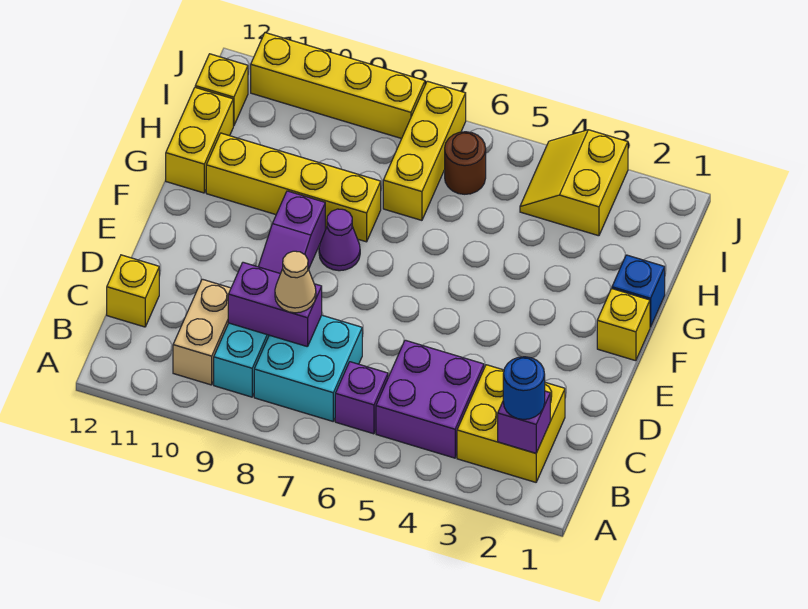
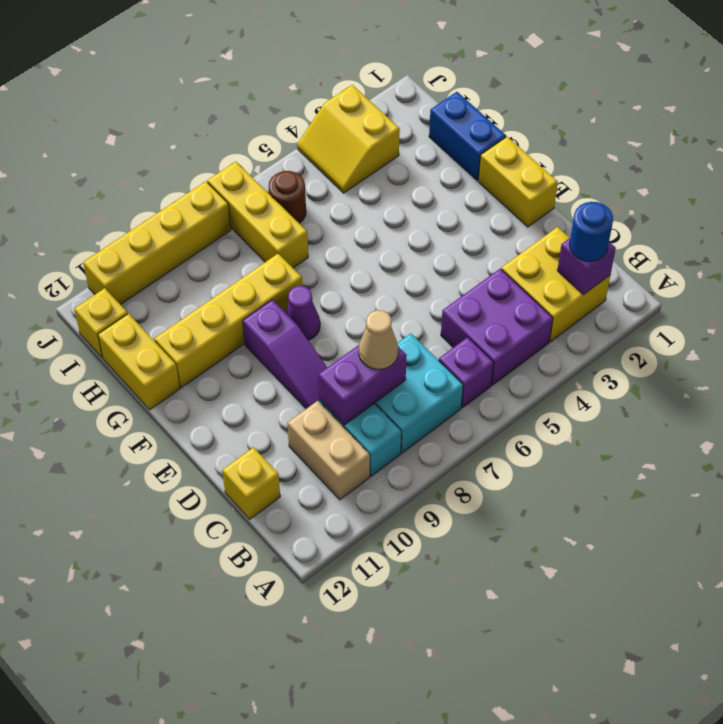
yellow 1x1 brick [597,289,650,361] -> yellow 1x2 brick [478,137,558,227]
blue 1x1 brick [612,255,665,327] -> blue 1x2 brick [429,92,506,181]

